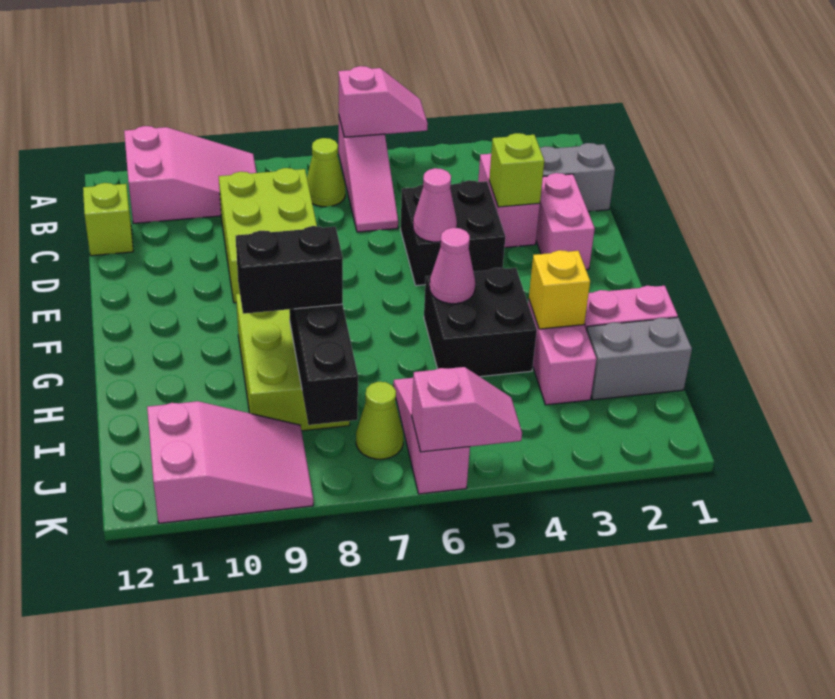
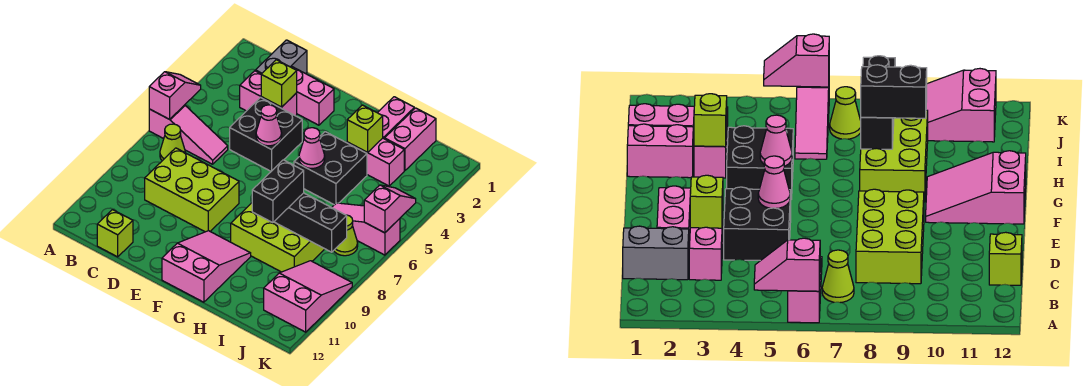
pink 2x3 slope [124,126,257,224] -> pink 2x3 slope moved to [162,231,251,302]
yellow 1x1 brick [529,250,590,329] -> lime 1x1 brick [347,105,383,152]
grey 1x2 brick [586,317,692,400] -> pink 1x2 brick [385,108,436,171]

